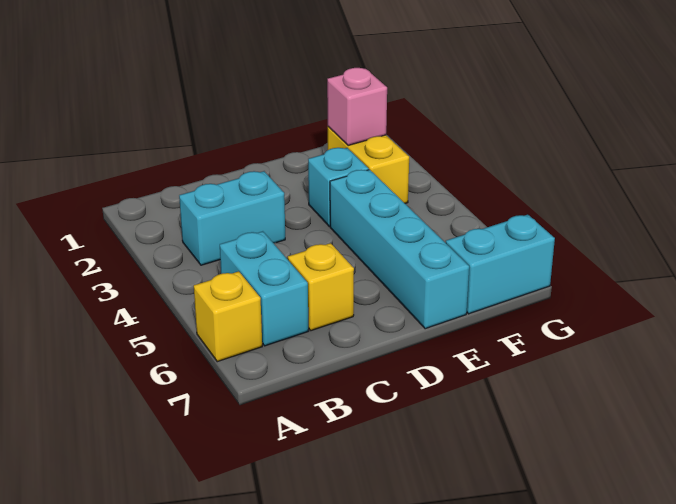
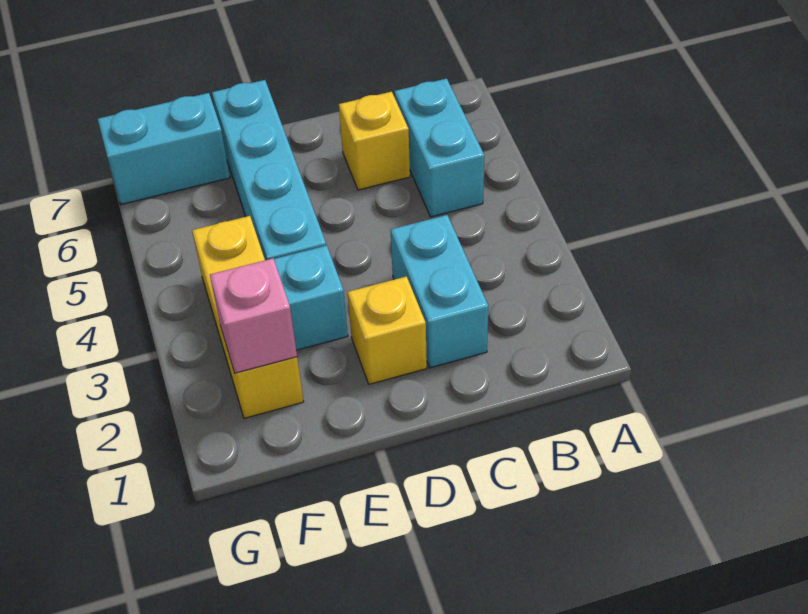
yellow 1x1 brick [194,271,262,362] -> yellow 1x1 brick moved to [348,276,427,384]
cyan 1x2 brick [179,171,285,265] -> cyan 1x2 brick turned to [391,215,489,368]
yellow 1x2 brick [328,127,409,203] -> yellow 1x3 brick [192,216,304,418]

